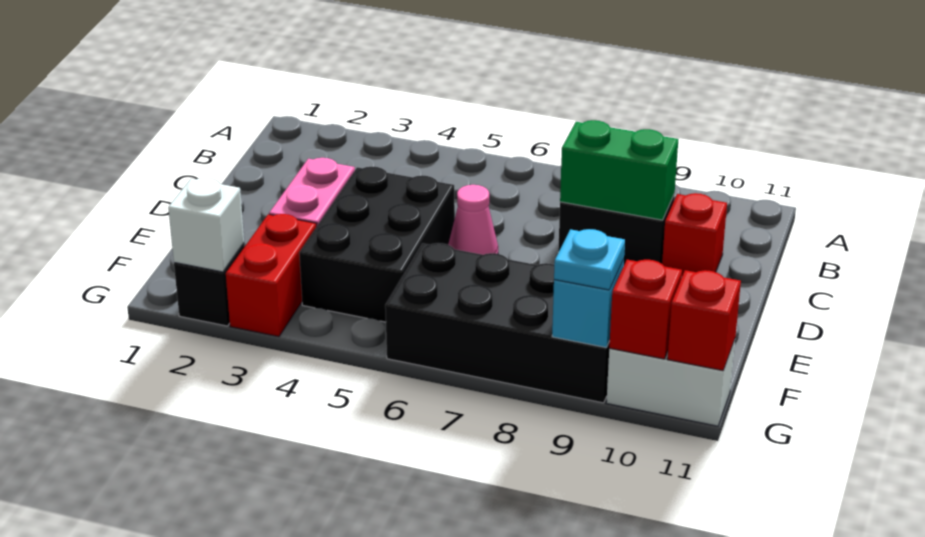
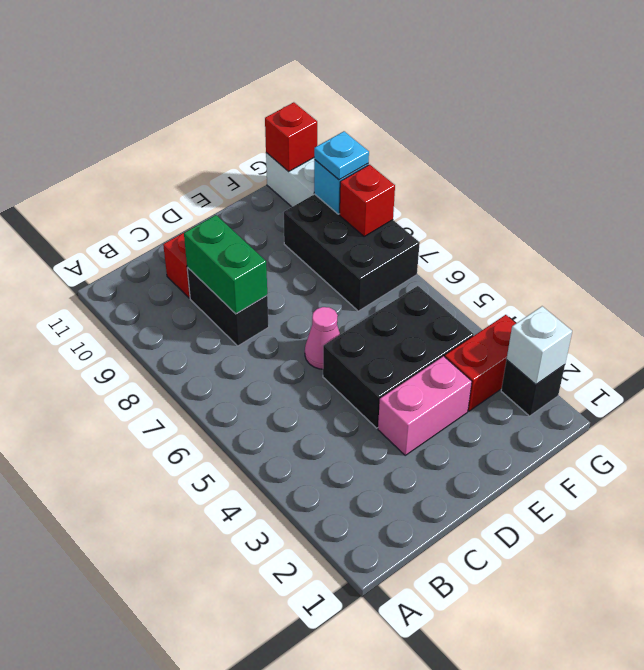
black 2x4 brick [385,243,610,403] -> black 2x3 brick [284,194,420,311]
red 1x1 brick [609,260,682,359] -> red 1x1 brick moved to [340,165,395,236]

